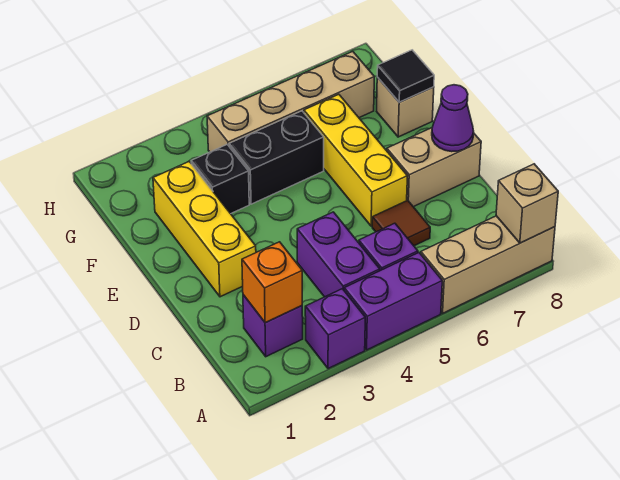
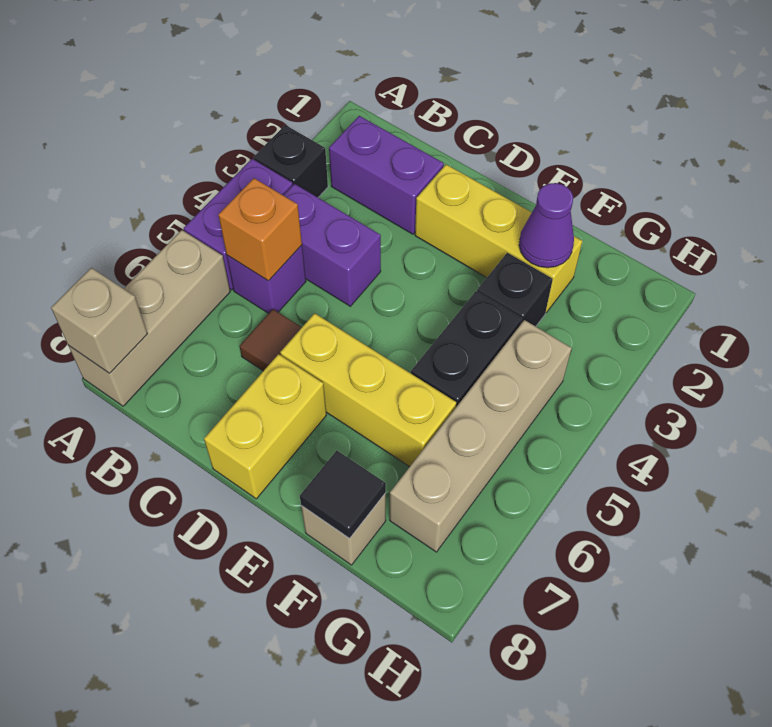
purple 1x1 brick [305,289,365,369] -> black 1x1 brick [254,125,328,197]
purple 1x1 brick [243,295,303,357] -> purple 1x2 brick [329,116,444,234]
orange 1x1 brick [242,242,302,323] -> orange 1x1 brick moved to [219,178,302,281]
tan 1x2 brick [387,128,481,207] -> yellow 1x2 brick [204,354,326,499]
purple 1x1 cone [432,85,474,152] -> purple 1x1 cone moved to [519,183,574,268]

